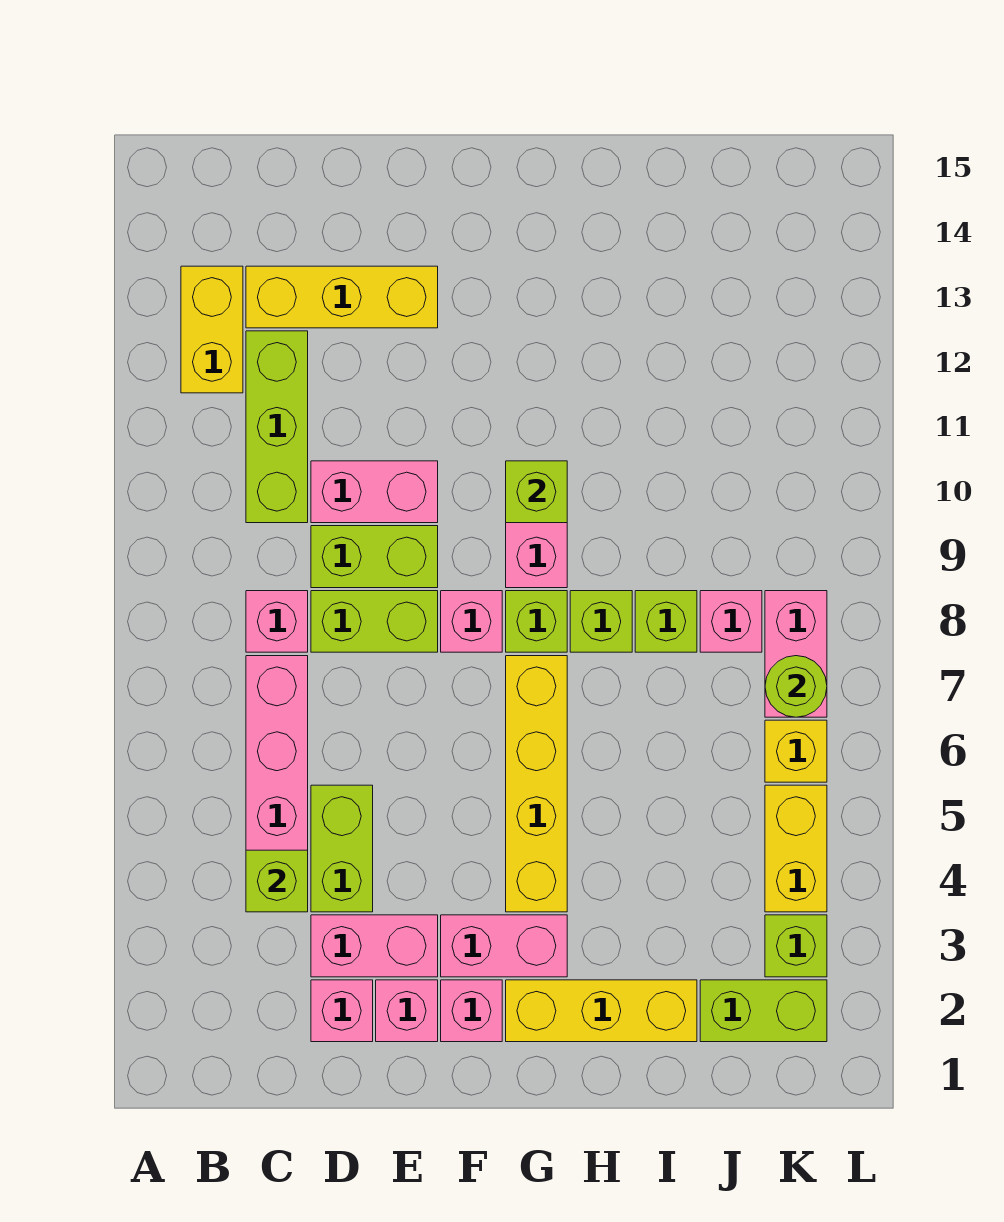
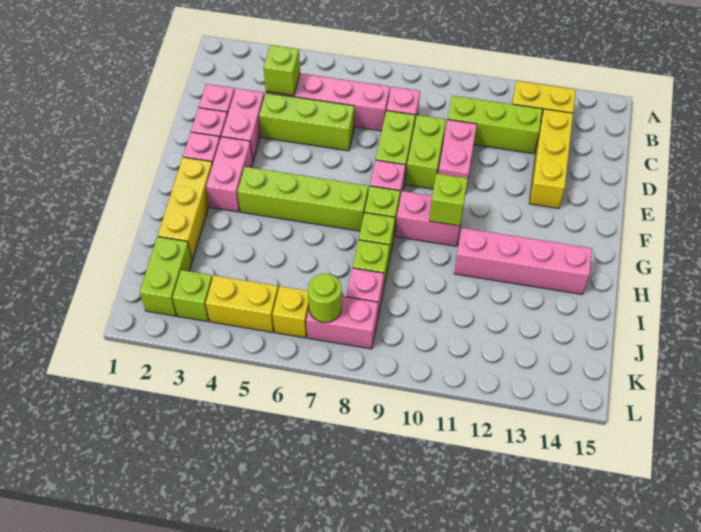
lime 1x2 brick [311,785,373,912] -> lime 1x3 brick [259,93,354,151]
yellow 1x4 brick [506,656,567,912] -> lime 1x4 brick [237,167,368,231]
none -> pink 1x4 brick [454,228,592,294]

